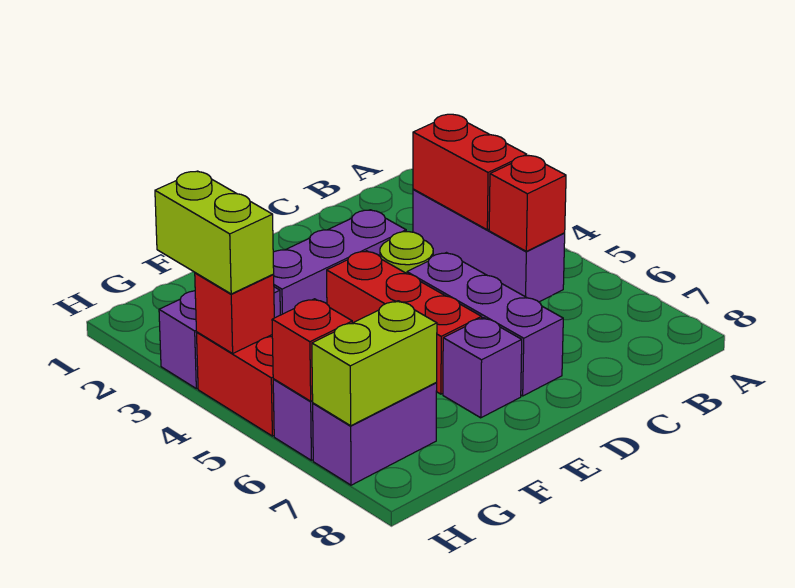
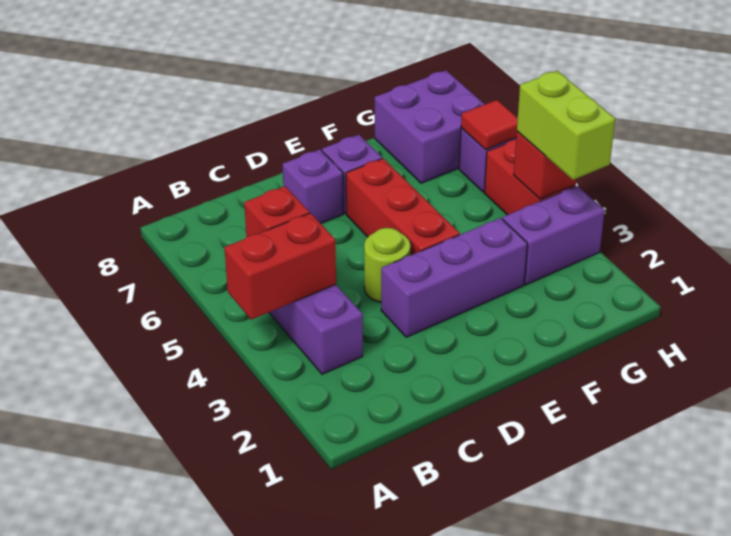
red 1x2 brick [413,114,527,230] -> red 1x2 brick turned to [225,213,336,320]
purple 1x3 brick [407,253,563,396] -> purple 1x1 brick [283,150,343,224]
purple 1x2 brick [313,383,437,485] -> purple 2x2 brick [375,70,485,183]
lime 1x2 brick [312,301,437,426] -> none
red 1x1 brick [272,299,352,401] -> red 1x1 tile [461,100,518,150]

